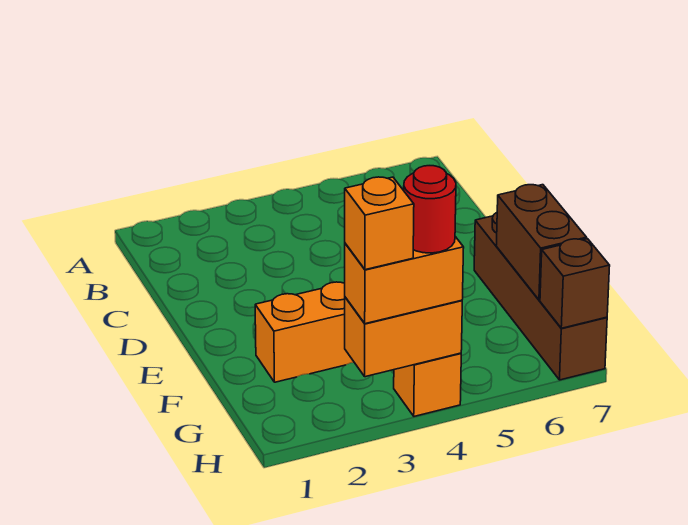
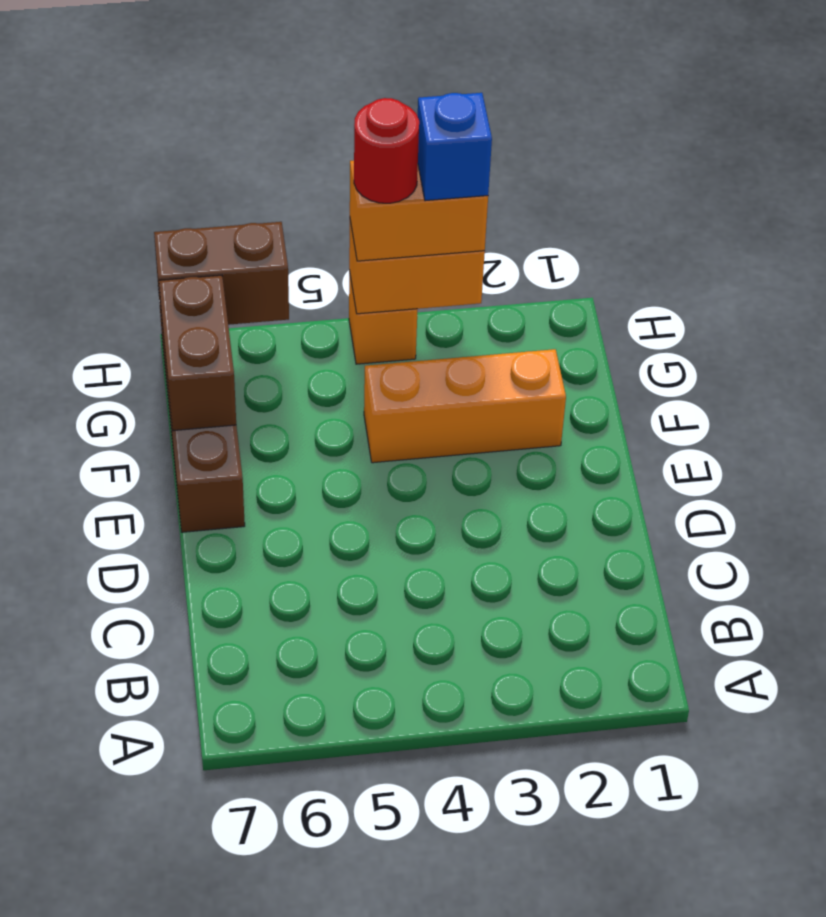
orange 1x1 brick [345,177,414,270] -> blue 1x1 brick [418,93,492,201]
brown 1x1 brick [540,239,610,328] -> brown 1x2 brick [154,222,289,325]

